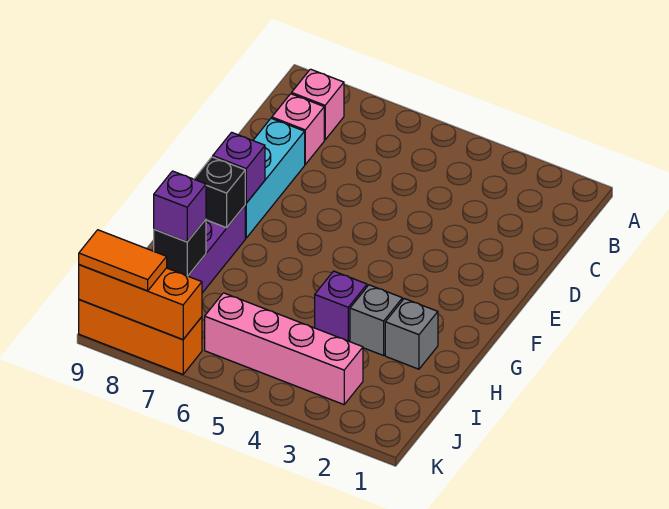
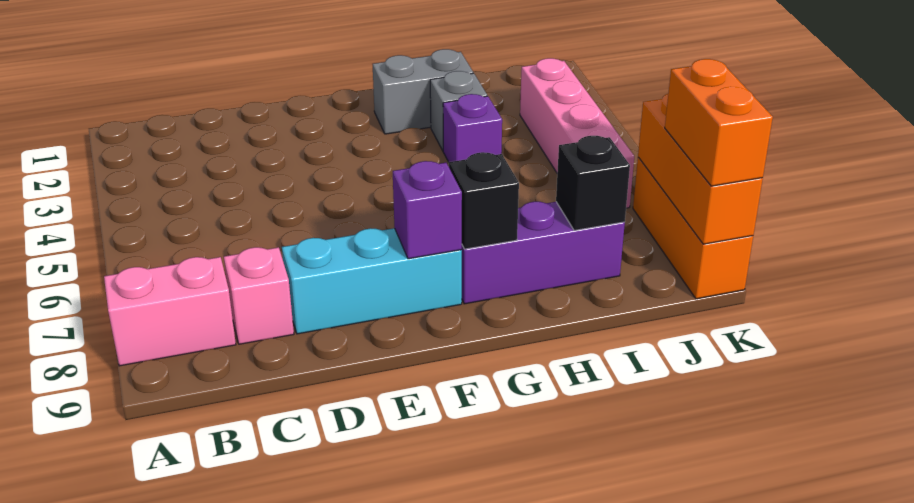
pink 1x1 brick [292,69,344,140] -> pink 1x2 brick [104,257,236,366]
grey 1x1 brick [385,299,438,369] -> grey 1x2 brick [373,49,473,134]
purple 1x1 brick [154,171,206,242] -> none
orange 1x2 tile [79,230,167,291] -> orange 1x2 brick [665,59,773,186]

